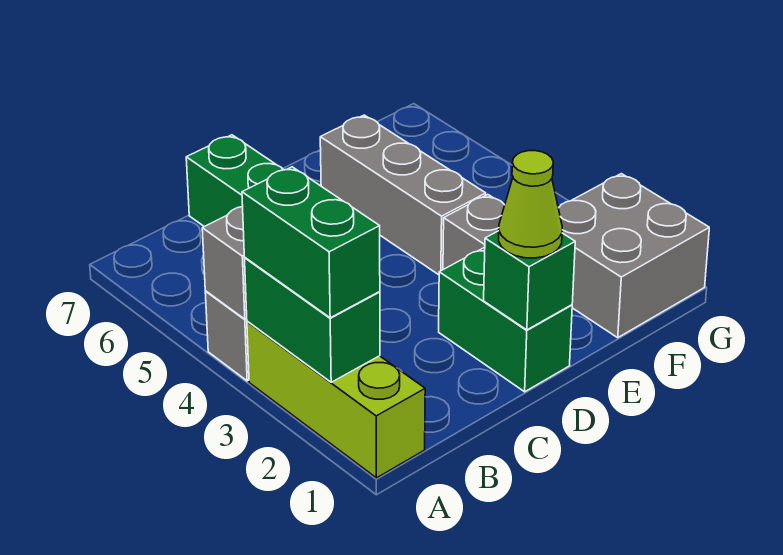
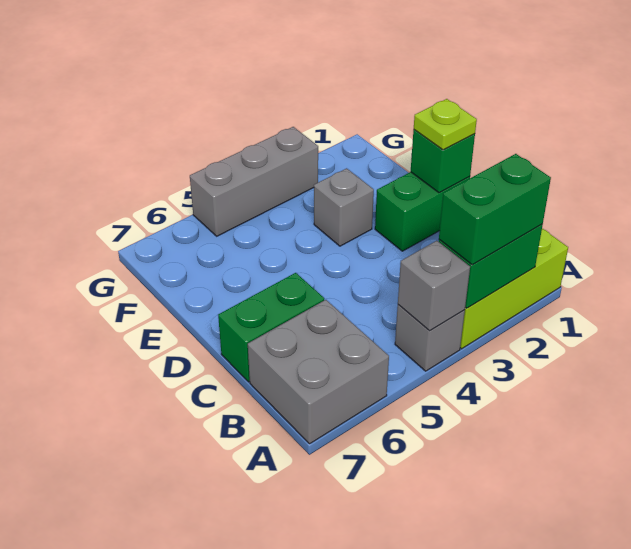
lime 1x1 cone [499,151,562,258] -> lime 1x1 plate [414,99,477,150]
grey 1x3 brick [320,115,486,275] -> grey 1x3 brick moved to [190,127,318,236]
grey 2x2 brick [558,174,709,338] -> grey 2x2 brick moved to [248,300,389,444]

